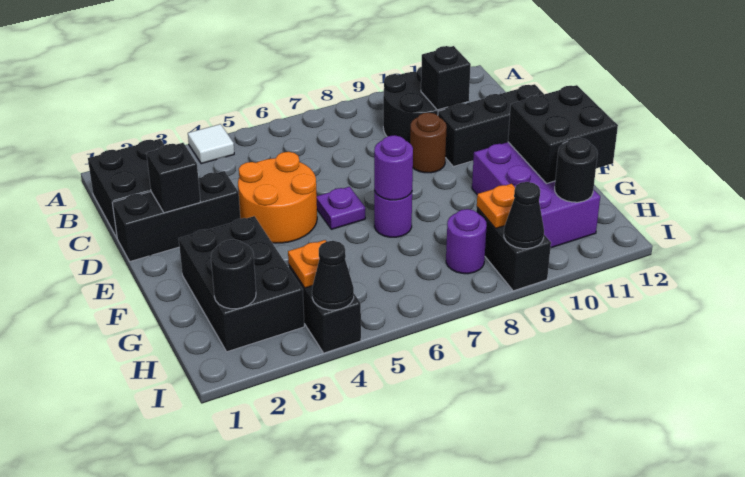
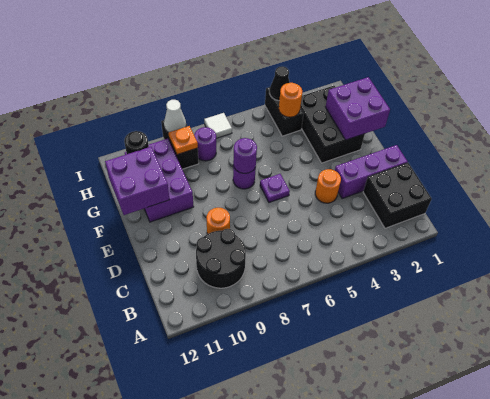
white 1x1 tile [188,124,234,164] -> white 1x1 tile moved to [204,113,232,138]
black 1x1 brick [421,46,471,110] -> none
black 1x3 brick [112,171,240,261] -> purple 1x3 brick [335,145,408,199]
black 1x1 brick [146,143,200,213] -> none
orange 2x2 round brick [238,152,317,243] -> orange 1x1 round brick [315,169,341,203]
brown 1x1 round brick [410,113,447,173] -> orange 1x1 round brick [207,208,230,234]
black 1x3 brick [438,84,544,167] -> none
none -> purple 2x2 brick [326,77,390,140]
black 2x2 brick [508,85,618,184] -> purple 2x2 brick [105,147,170,215]
black 1x1 round brick [211,239,256,309] -> none
orange 1x1 plate [288,240,326,288] -> orange 1x1 round brick [279,83,302,117]
black 1x1 cone [504,182,544,249] -> white 1x1 cone [164,100,186,132]

